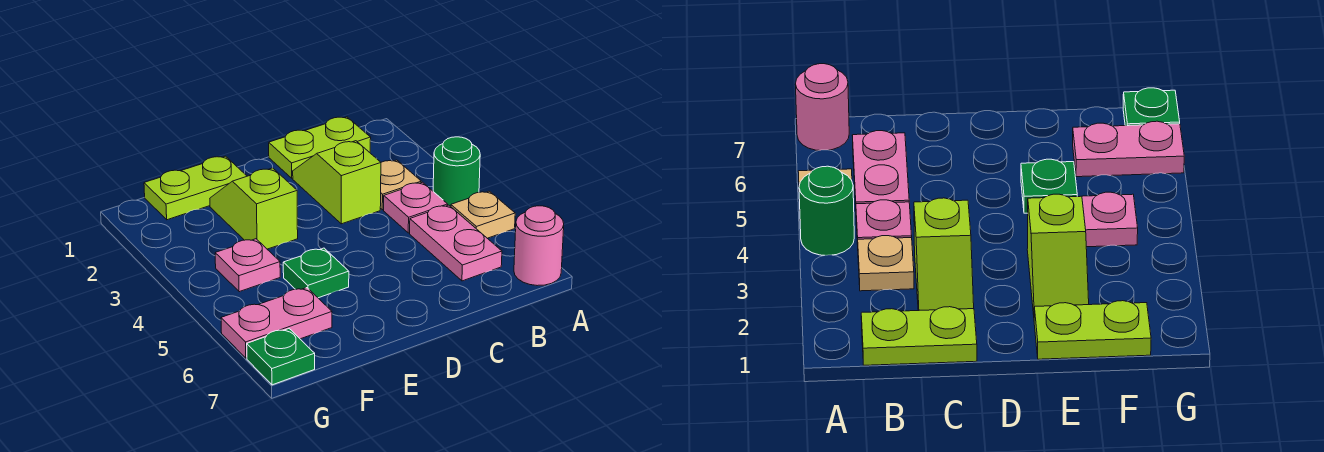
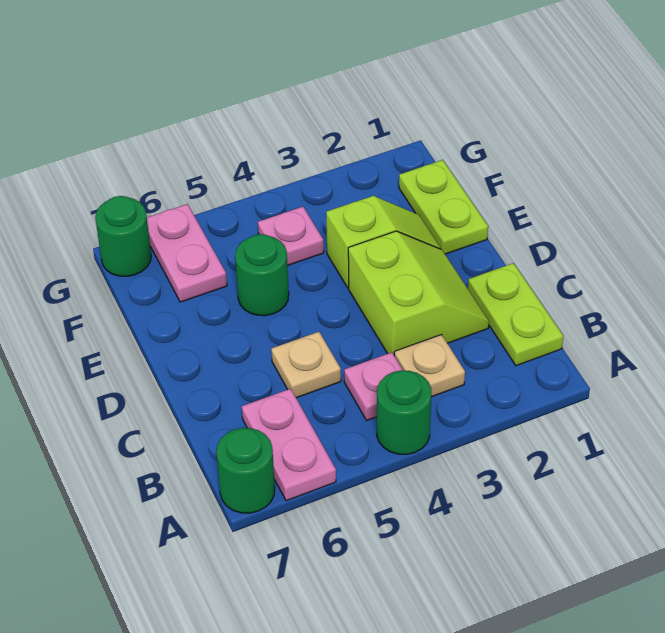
tan 1x1 plate [451,191,515,238] -> tan 1x1 plate moved to [271,332,341,398]
pink 1x1 round brick [514,206,564,286] -> green 1x1 round brick [216,428,275,513]
pink 1x2 plate [410,205,502,281] -> pink 1x2 plate turned to [242,389,336,501]
lime 1x2 slope [293,141,381,224] -> lime 2x2 slope [348,231,489,354]
green 1x1 plate [283,248,349,298] -> green 1x1 round brick [235,234,289,316]
green 1x1 plate [247,329,315,385] -> green 1x1 round brick [95,196,151,276]

